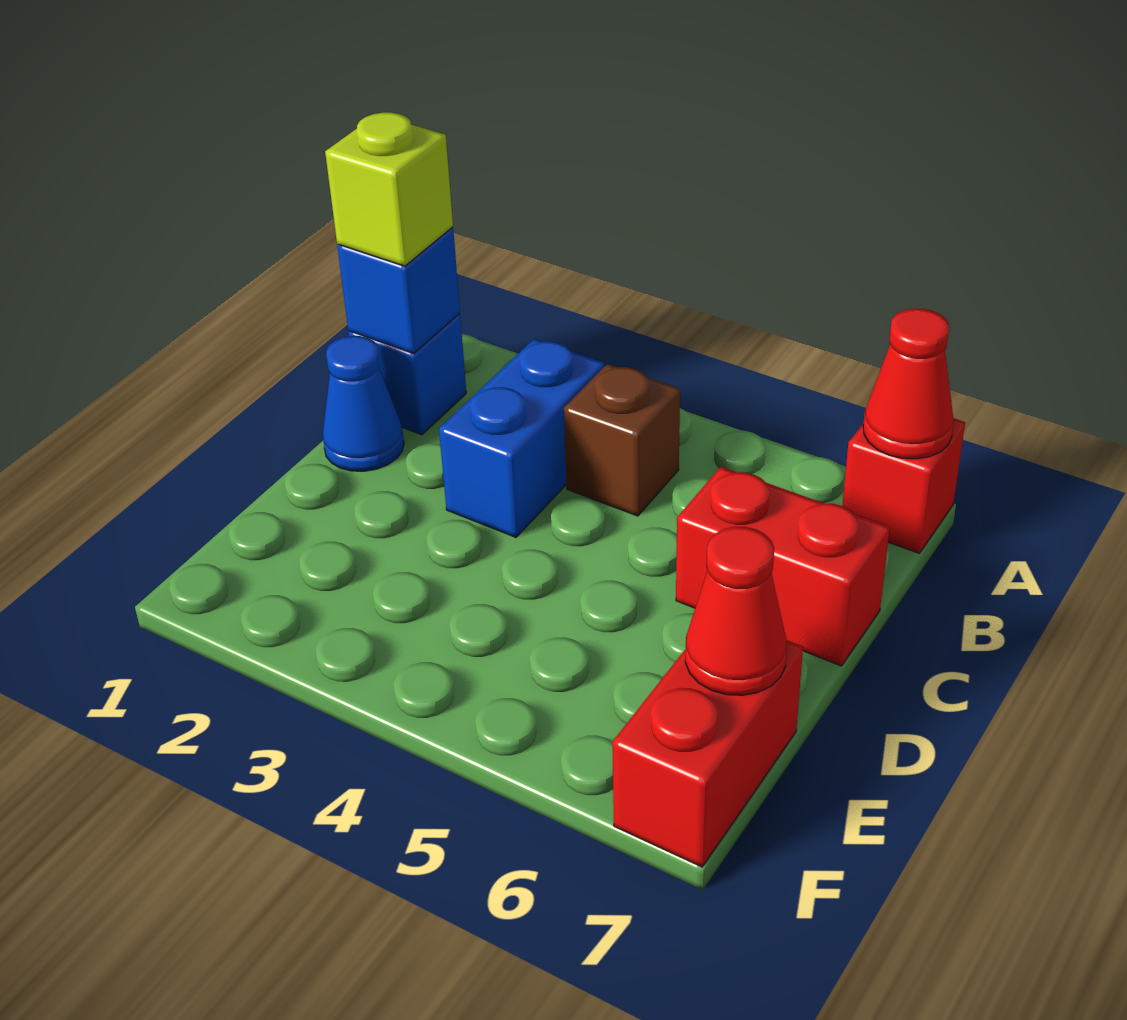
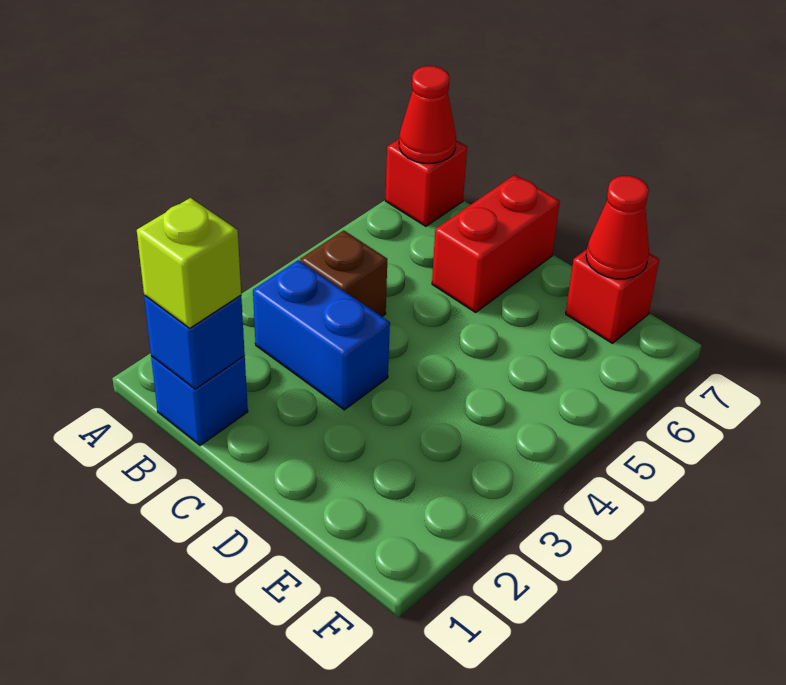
blue 1x1 cone [323,336,404,471] -> none
red 1x2 brick [612,640,803,867] -> red 1x1 brick [566,249,659,343]

